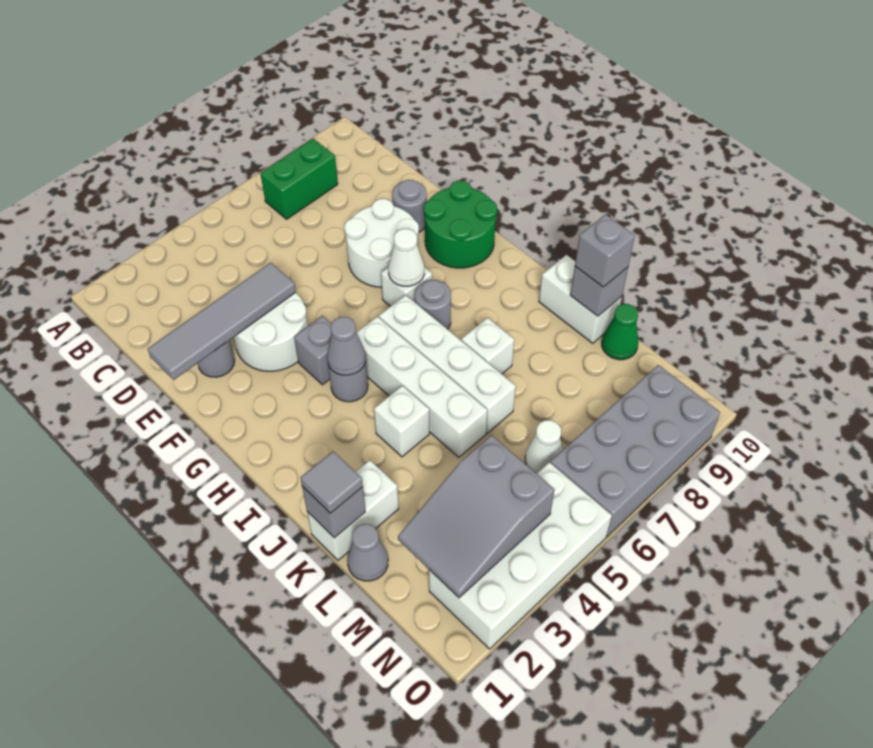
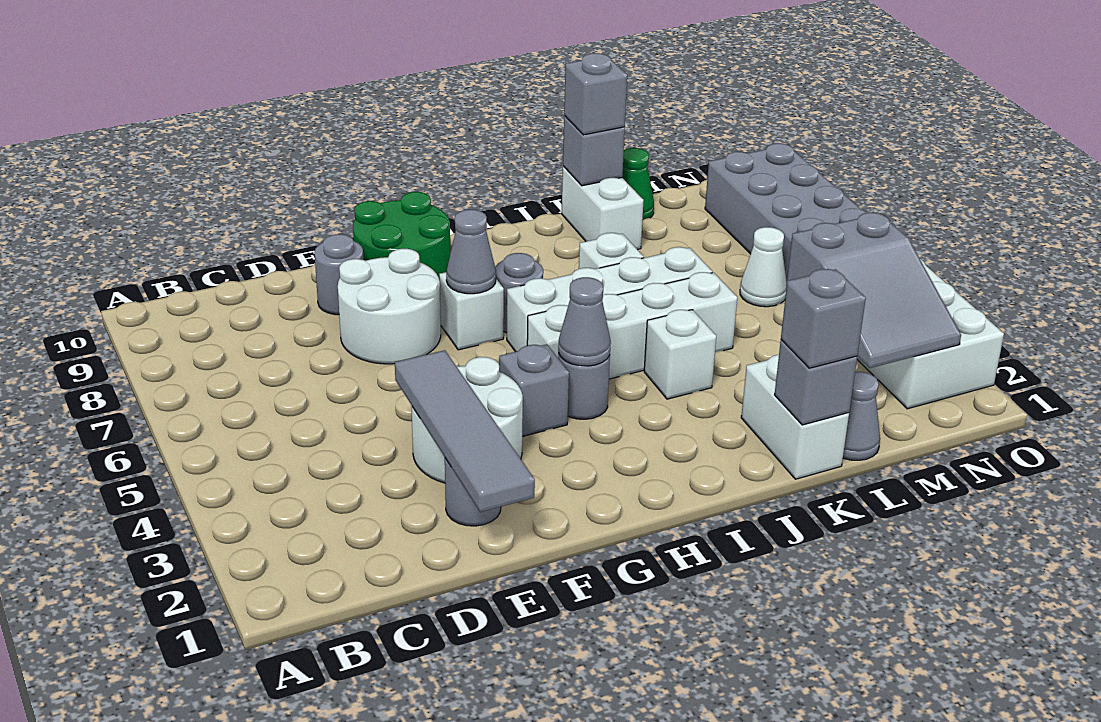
green 1x2 brick [260,139,338,219] -> none
white 1x1 cone [388,229,424,286] -> grey 1x1 cone [446,210,496,294]
white 1x2 brick [539,255,622,343] -> white 1x2 brick turned to [562,166,644,250]
grey 1x1 tile [300,451,363,513] -> grey 1x1 brick [781,269,866,368]

